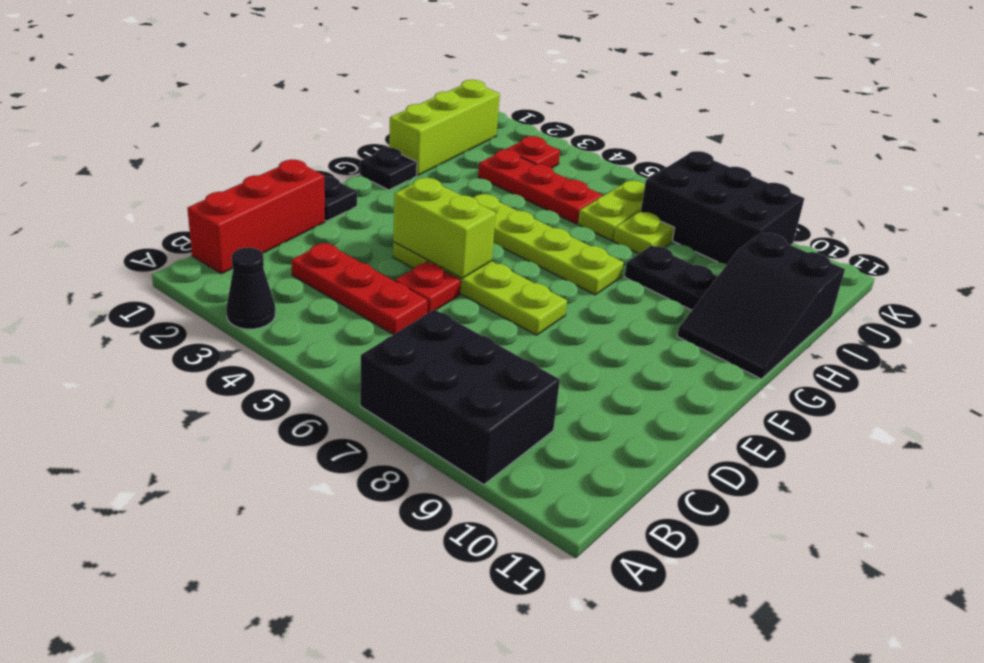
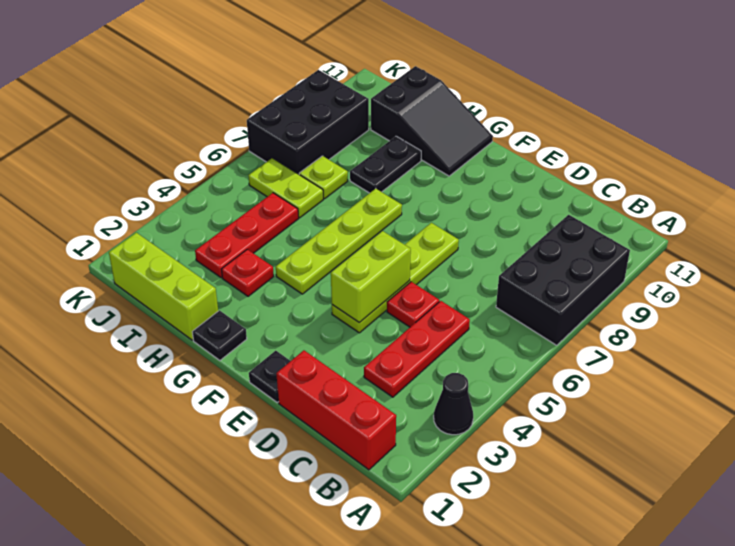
red 1x1 plate [506,136,560,168] -> red 1x1 plate moved to [222,249,274,296]

